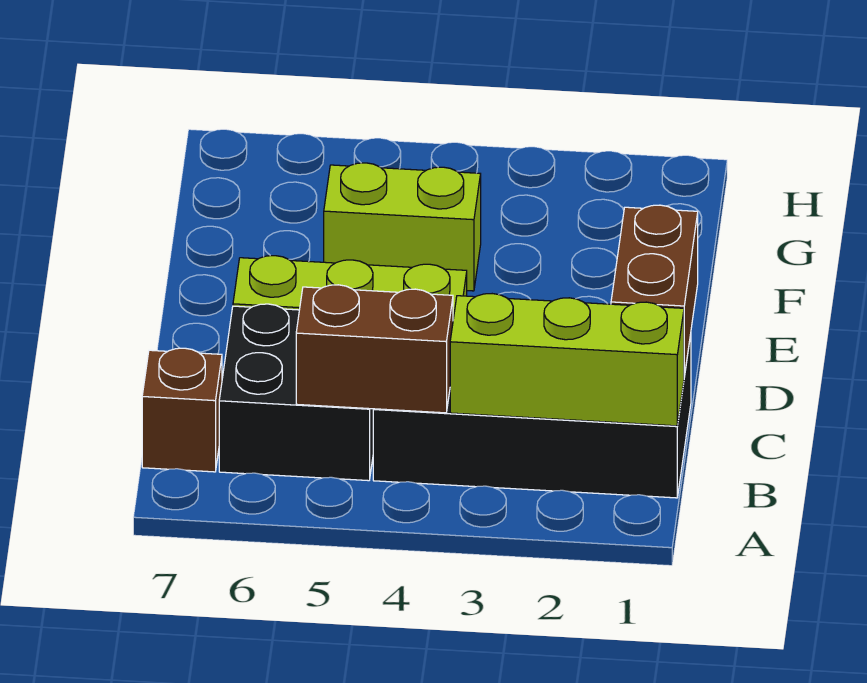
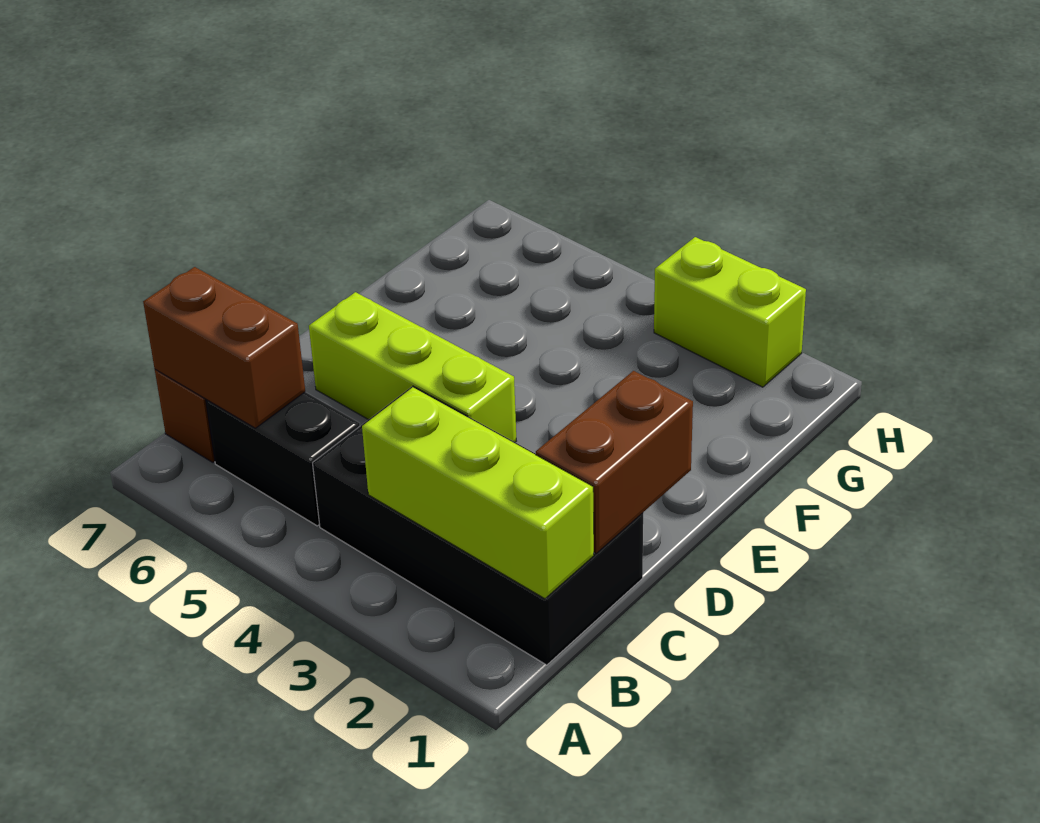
brown 1x2 brick [296,285,453,413] -> brown 1x2 brick moved to [143,267,305,428]
black 2x2 brick [219,304,373,481] -> black 1x2 brick [206,392,360,526]
lime 1x2 brick [324,163,481,291] -> lime 1x2 brick moved to [654,237,806,387]

